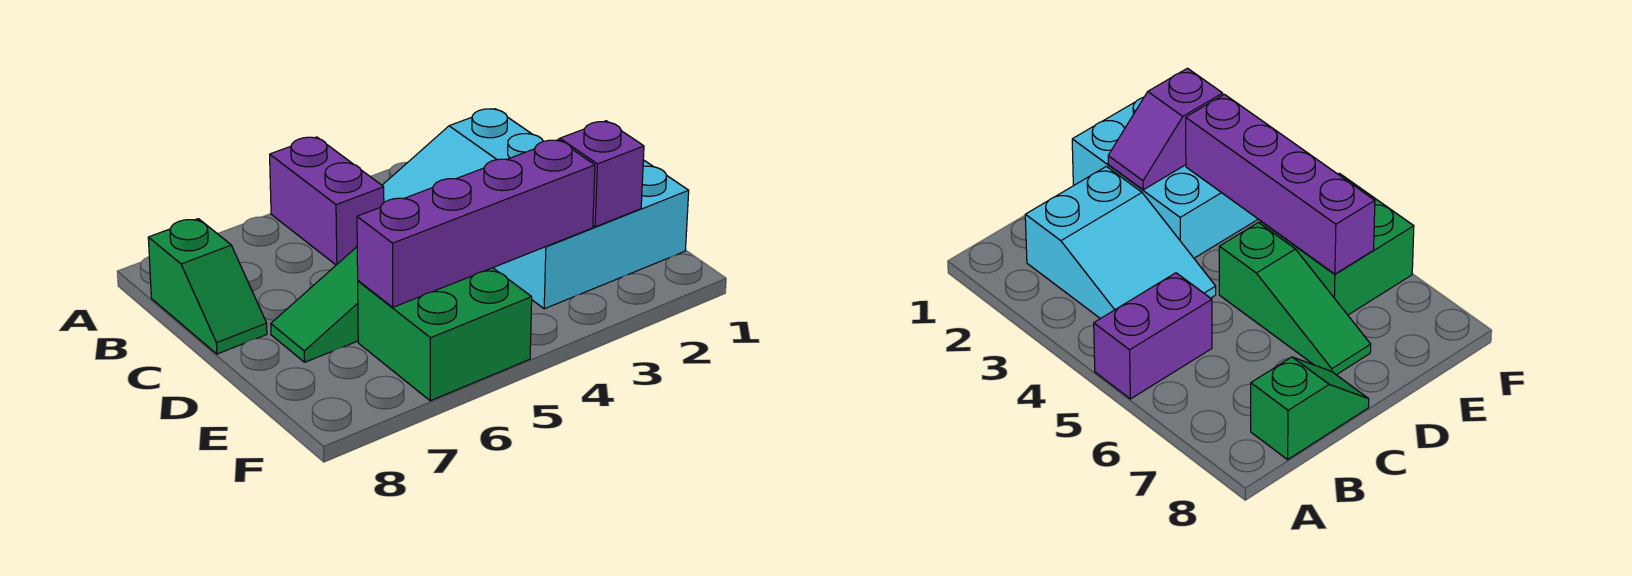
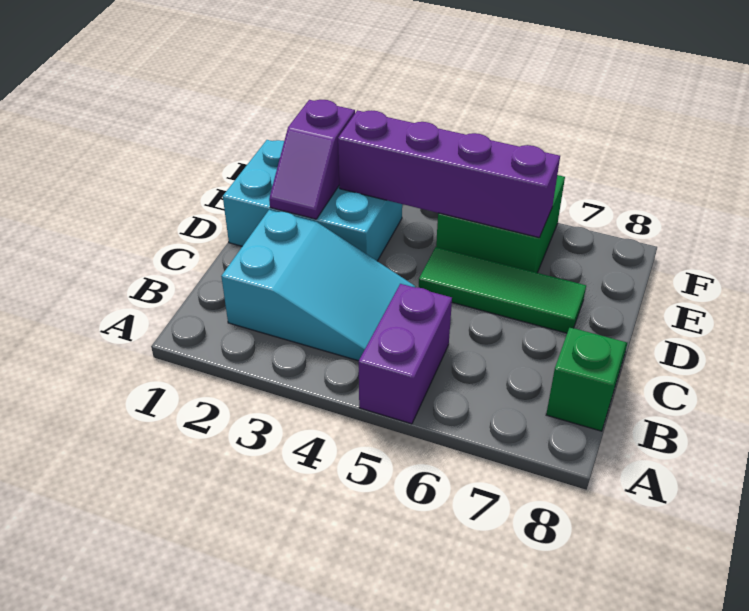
green 1x3 slope [271,247,358,362] -> green 1x3 tile [419,247,586,333]

